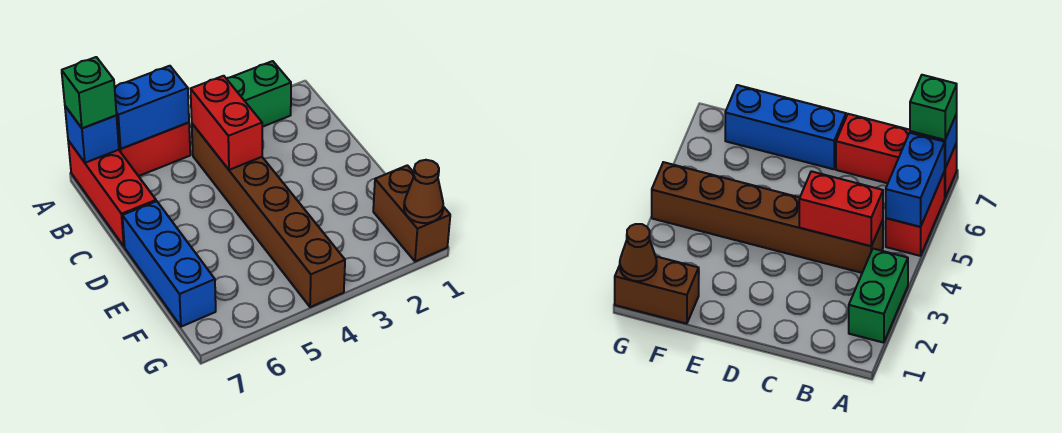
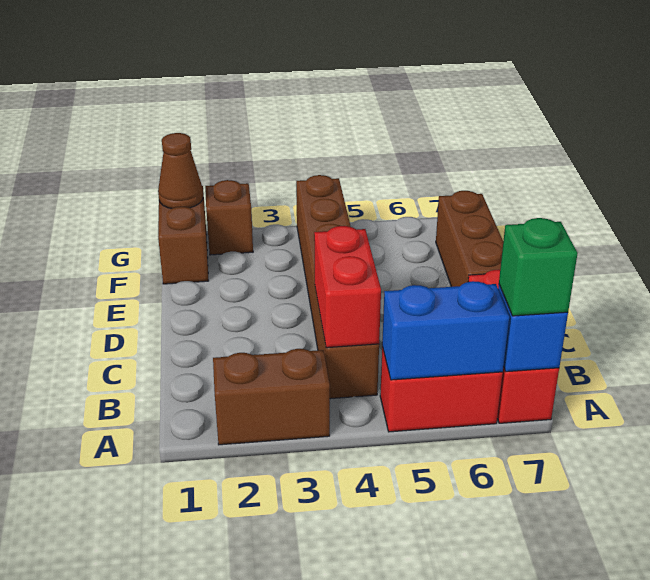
green 1x2 brick [226,61,291,127] -> brown 1x2 brick [213,349,330,445]
blue 1x3 brick [122,201,216,327] -> brown 1x3 brick [436,191,503,287]
none -> brown 1x1 brick [205,180,253,255]

